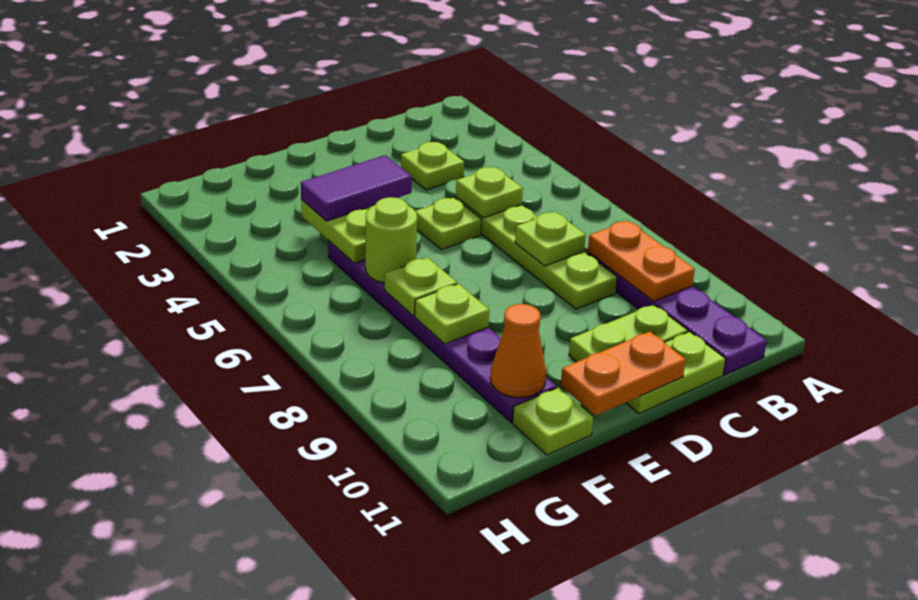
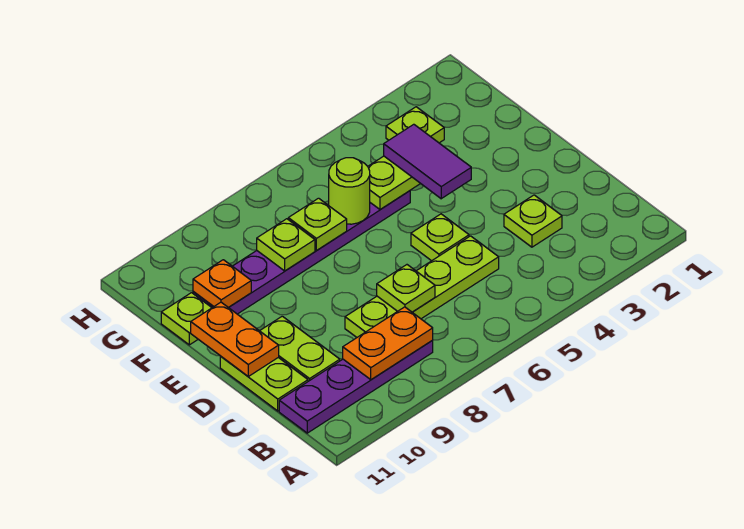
lime 1x1 plate [456,167,523,218] -> lime 1x1 plate moved to [386,107,444,143]
orange 1x1 cone [490,304,546,398] -> orange 1x1 plate [193,260,251,307]

